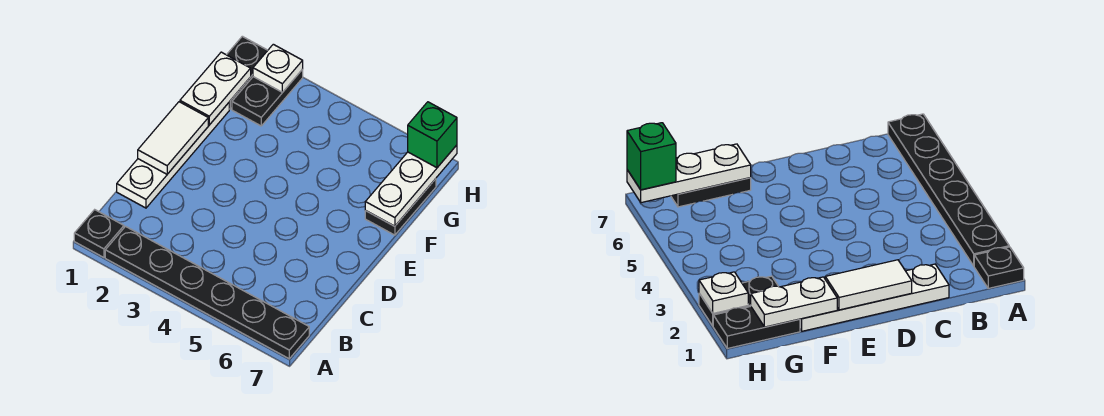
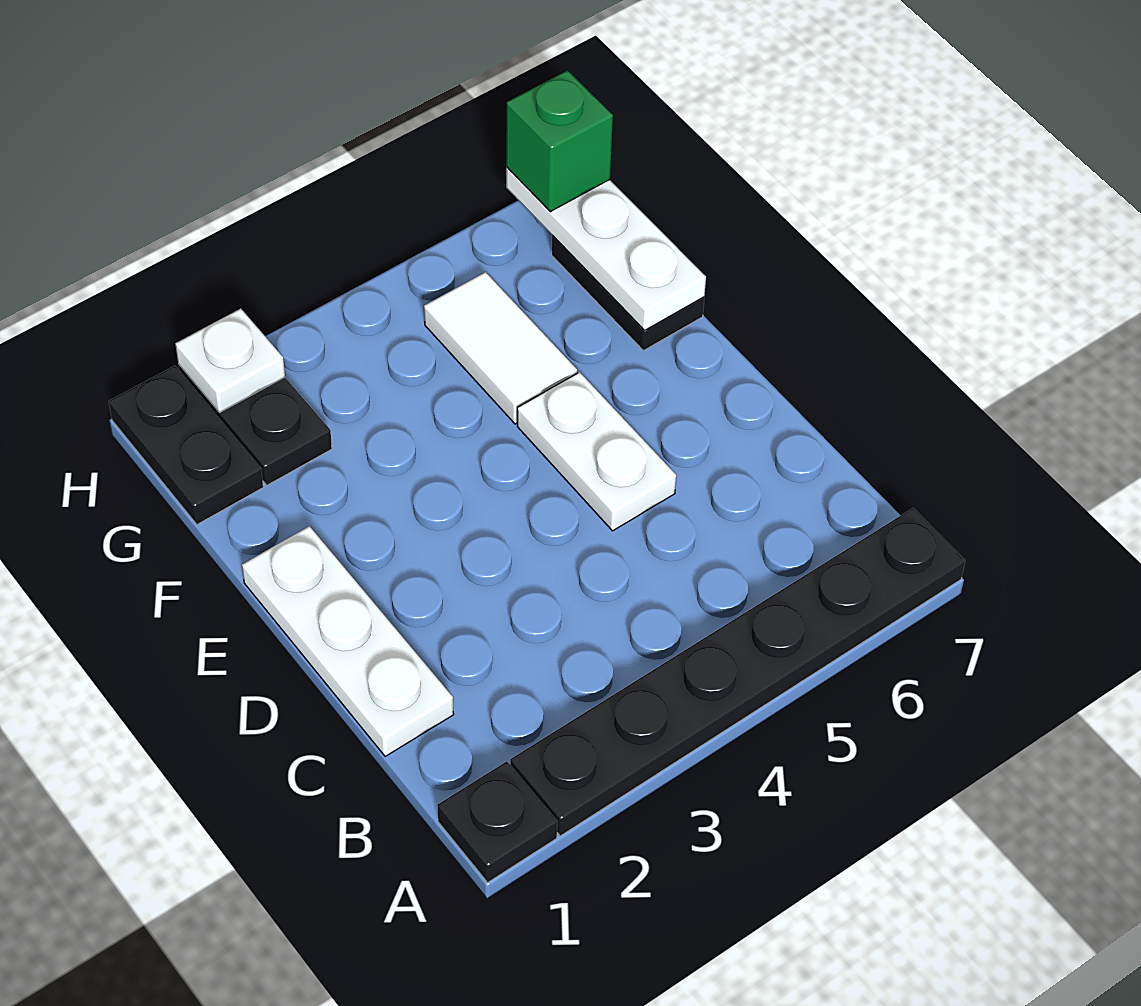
white 1x4 plate [117,103,229,208] -> white 1x3 plate [242,526,454,757]
white 1x2 tile [138,102,208,174] -> white 1x2 tile moved to [424,272,577,424]
white 1x2 plate [180,52,251,125] -> white 1x2 plate moved to [517,372,676,531]

